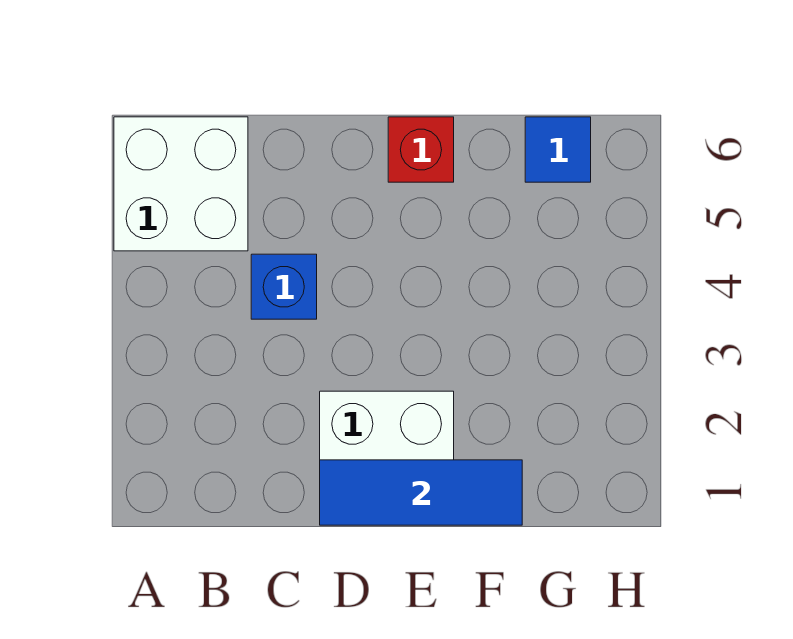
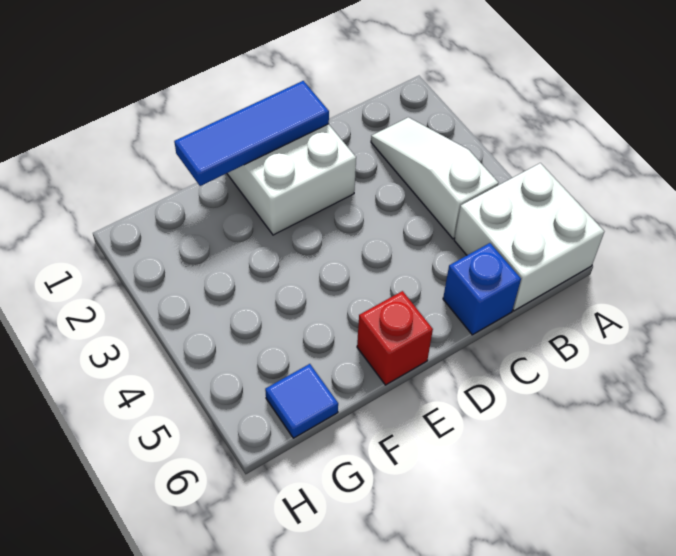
none -> white 1x3 slope [371,117,498,239]
blue 1x1 brick [251,254,317,319] -> blue 1x1 brick moved to [443,243,521,335]

